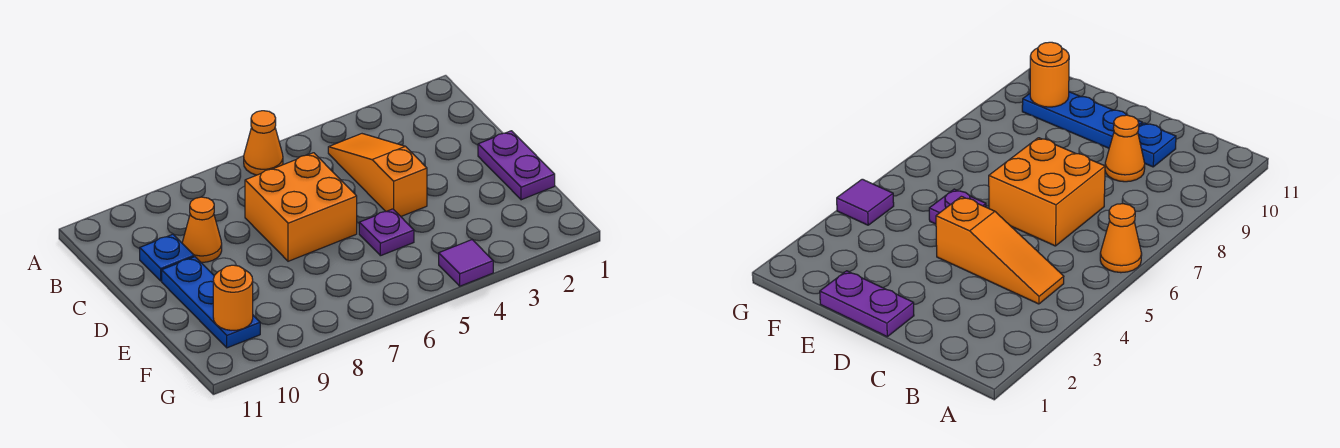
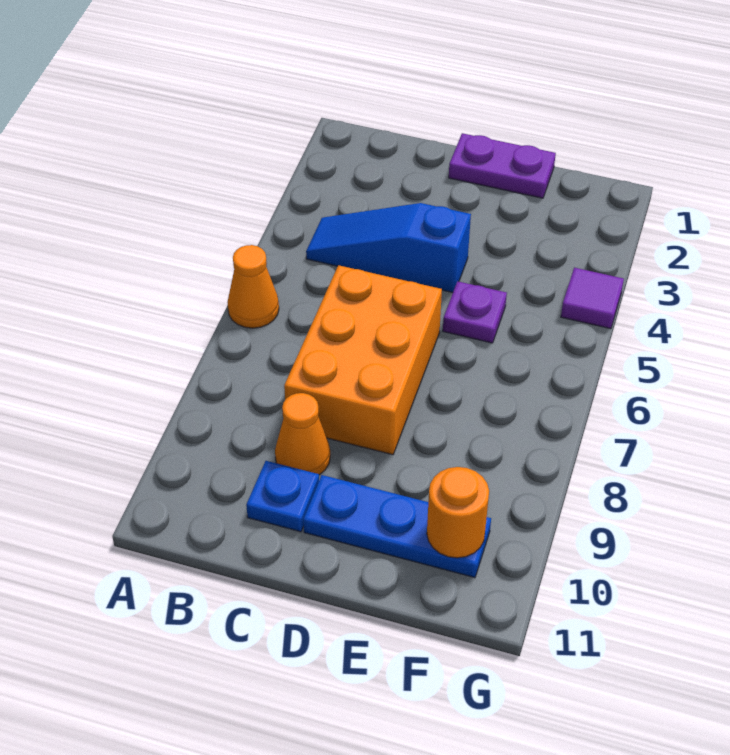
orange 1x3 slope [328,134,427,216] -> blue 1x3 slope [306,203,471,293]
orange 2x2 brick [245,153,357,261] -> orange 2x3 brick [284,265,442,455]

